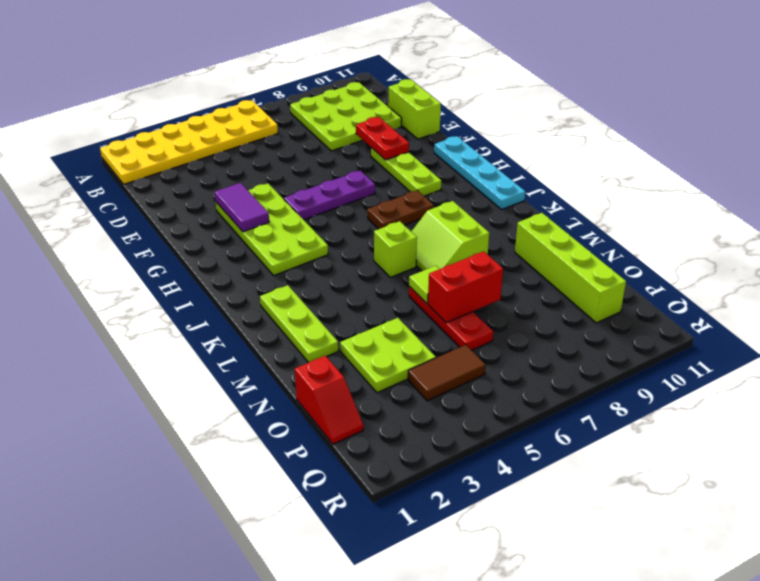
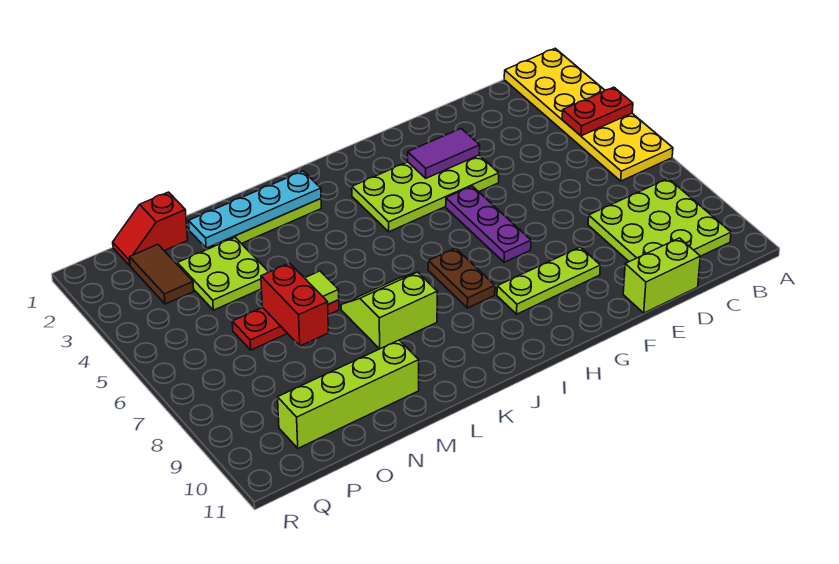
red 1x2 plate [356,117,409,160] -> red 1x2 plate moved to [562,87,633,136]
cyan 1x4 plate [434,136,525,209] -> cyan 1x4 plate moved to [189,171,321,248]
lime 1x1 brick [374,221,417,277] -> none
brown 1x2 tile [408,345,486,401] -> brown 1x2 tile moved to [130,245,194,304]

